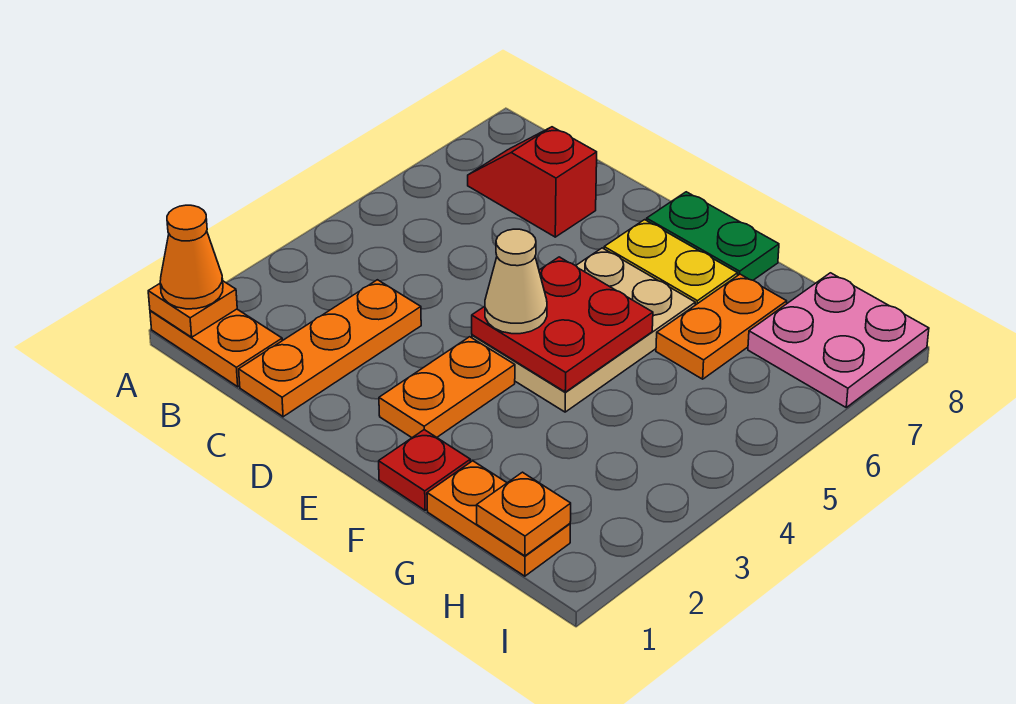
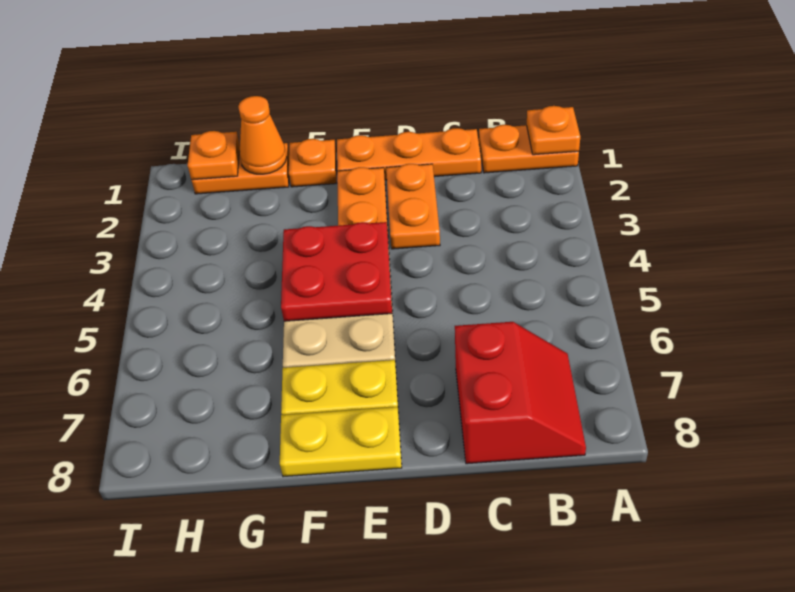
orange 1x1 cone [160,205,223,309] -> orange 1x1 cone moved to [238,96,287,174]
red 1x2 slope [468,127,597,237] -> red 2x2 slope [455,322,586,464]
orange 1x3 plate [239,280,421,417] -> orange 1x3 plate turned to [337,128,481,180]
tan 1x1 cone [485,229,547,334] -> none
green 1x2 plate [647,192,779,280] -> yellow 1x2 plate [280,407,402,477]
red 1x1 plate [379,430,470,510] -> orange 1x1 plate [289,139,337,187]
orange 1x2 plate [656,274,787,379] -> orange 1x2 plate moved to [386,164,440,249]
pink 2x2 plate [748,273,929,407] -> none

